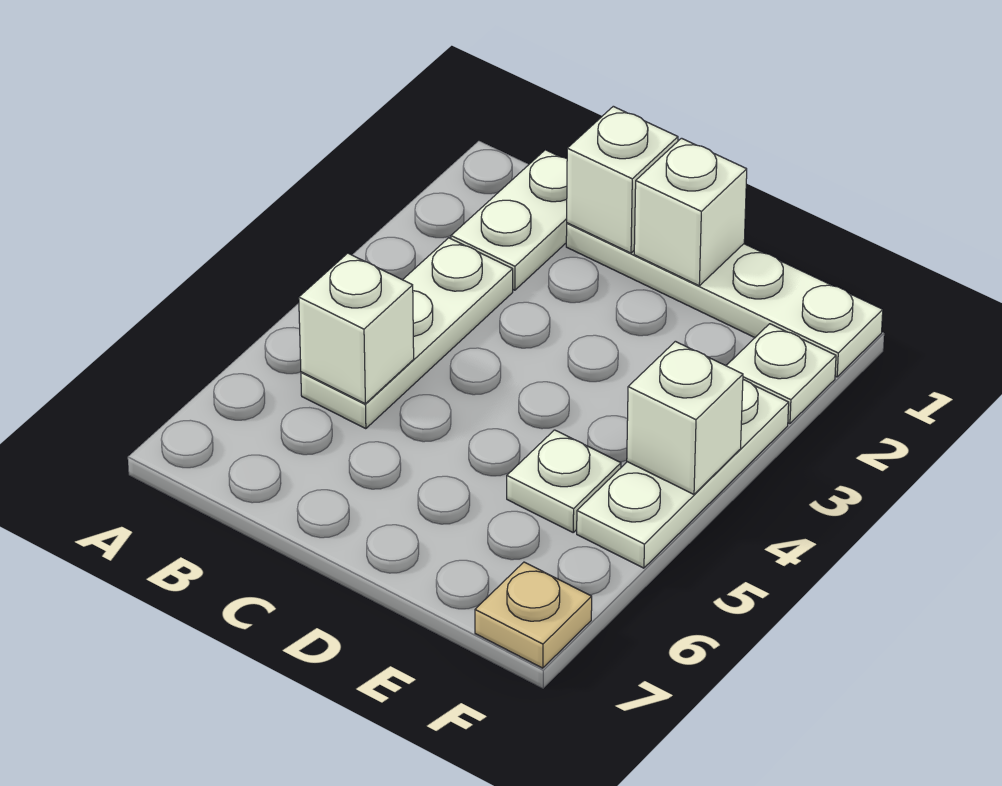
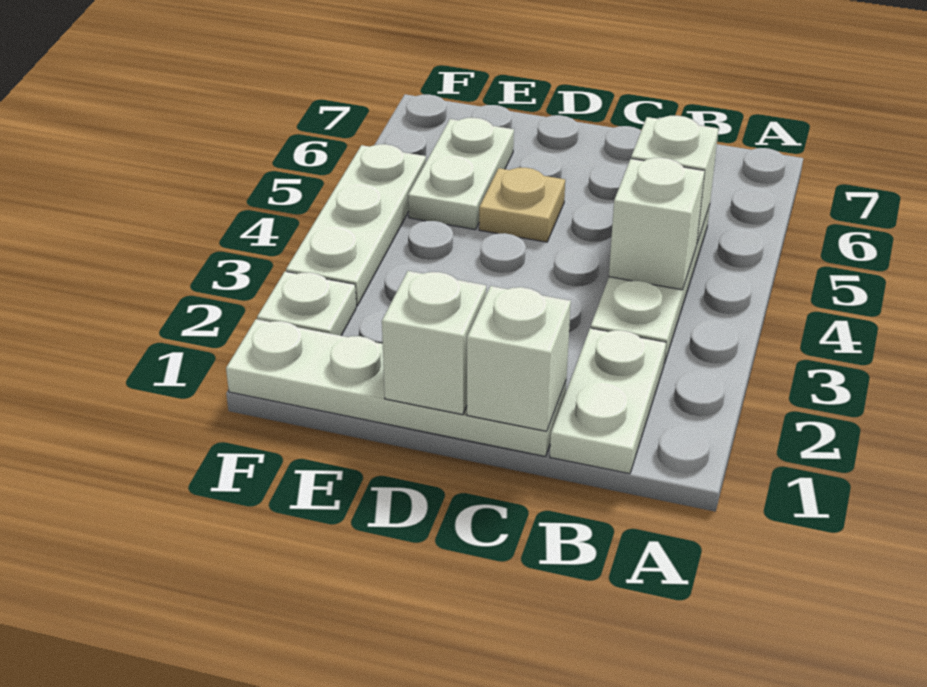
white 1x1 plate [507,430,621,532] -> white 1x2 plate [408,118,514,230]
white 1x1 brick [627,341,743,494] -> white 1x1 brick moved to [609,158,705,290]
tan 1x1 plate [475,562,592,668] -> tan 1x1 plate moved to [479,168,565,242]

